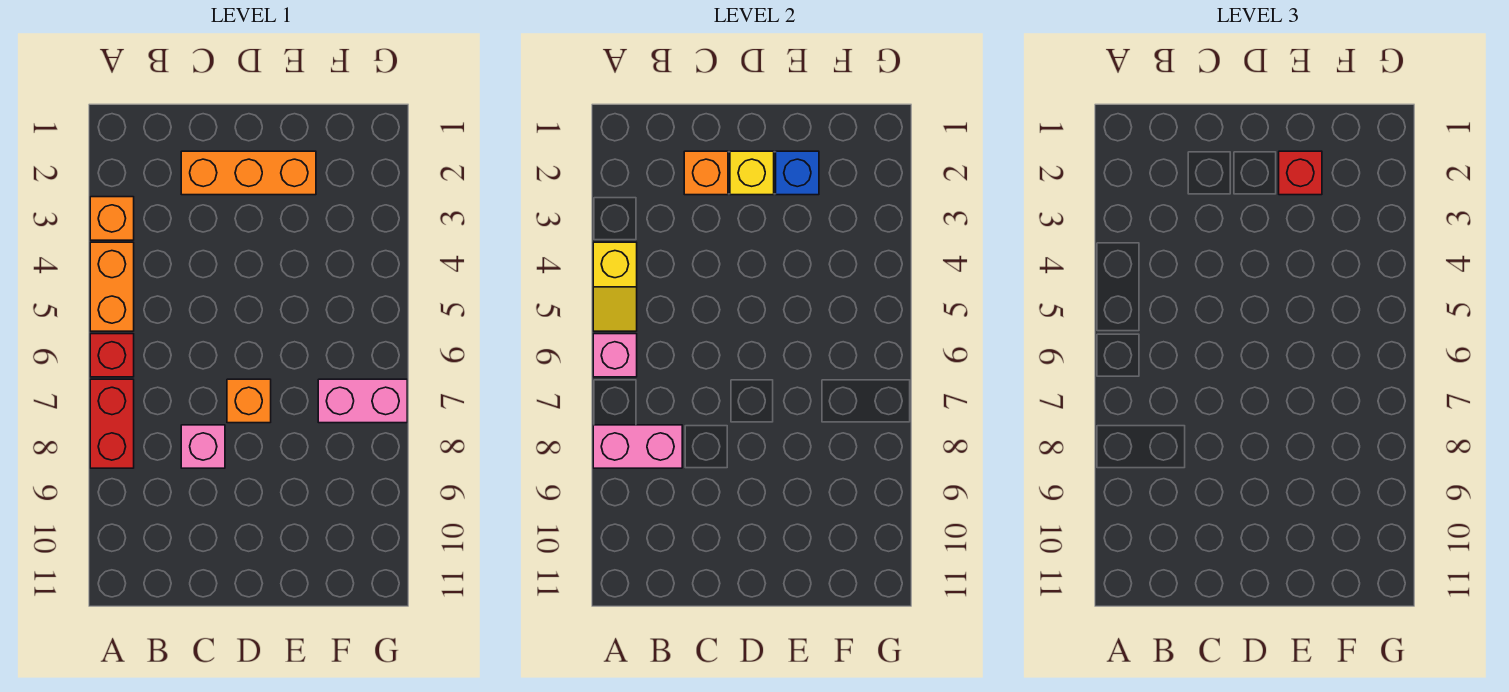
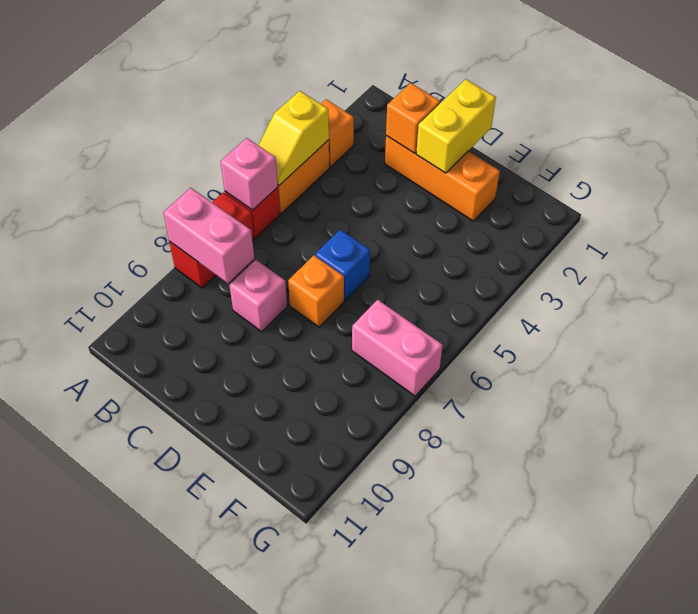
yellow 1x1 brick [730,151,774,195] -> yellow 1x2 brick [416,79,496,173]
blue 1x1 brick [776,151,819,195] -> blue 1x1 brick moved to [315,230,370,301]
red 1x1 brick [1279,151,1322,195] -> none

